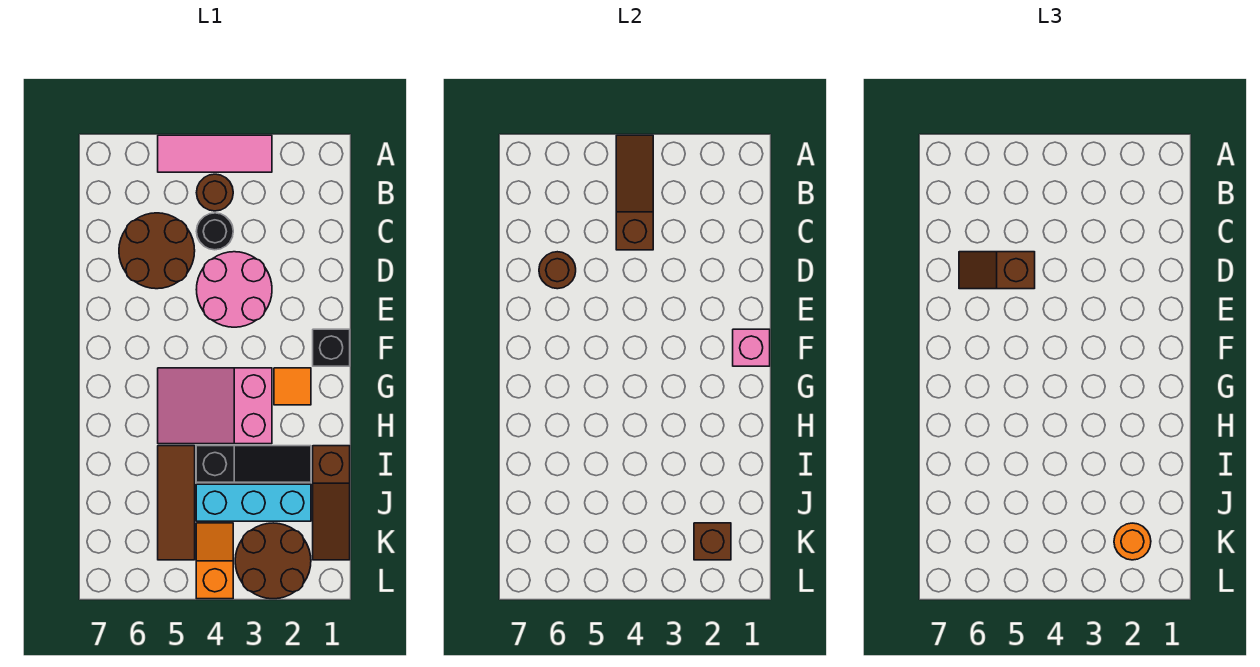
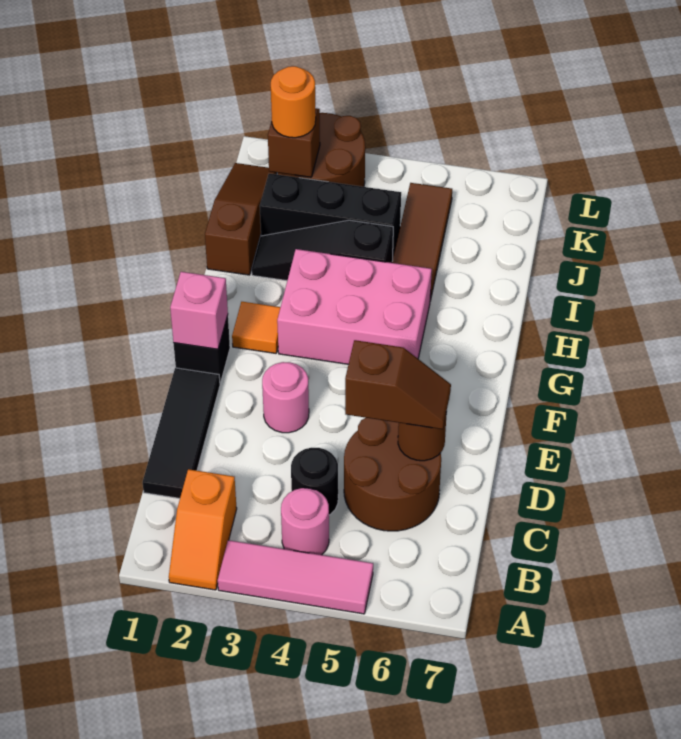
brown 1x3 slope [616,135,653,250] -> none
brown 1x1 round brick [196,174,233,211] -> pink 1x1 round brick [281,488,329,555]
none -> black 1x3 tile [143,368,220,498]
pink 2x2 round brick [196,252,272,327] -> pink 1x1 round brick [262,362,309,433]
pink 2x3 slope [158,368,272,444] -> pink 2x3 brick [277,249,432,364]
cyan 1x3 brick [196,484,311,521] -> black 1x3 brick [260,174,401,257]
orange 1x2 slope [196,523,233,599] -> orange 1x2 slope moved to [169,469,237,590]

